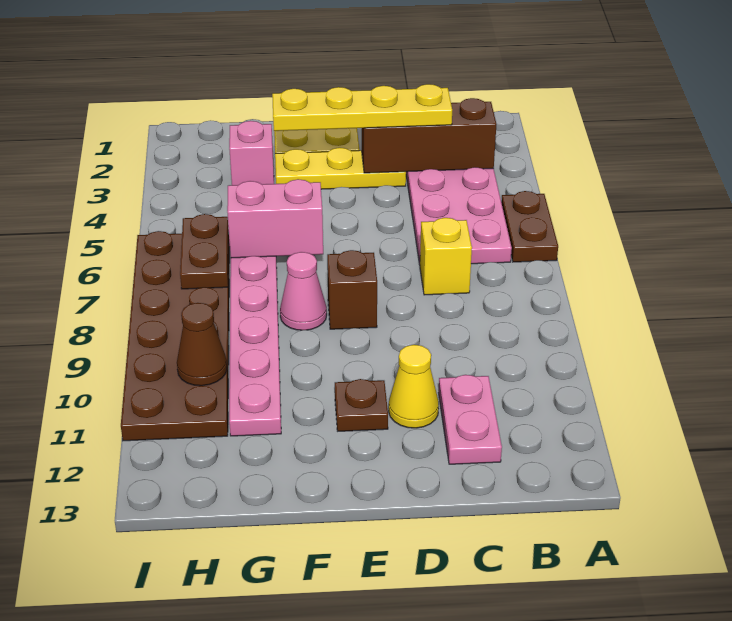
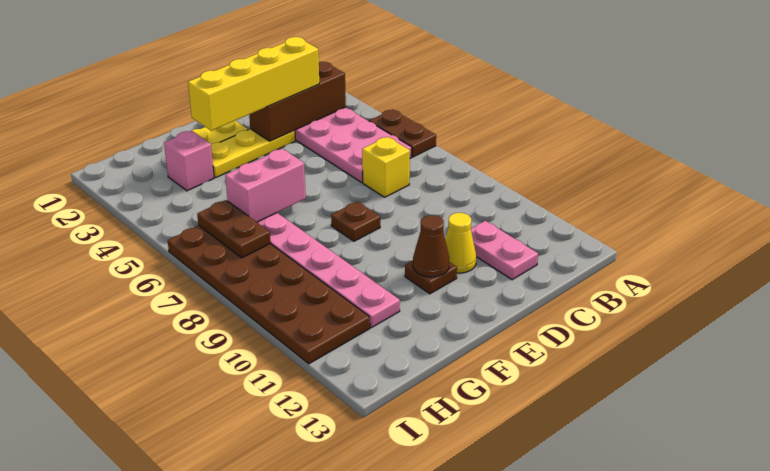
yellow 1x4 plate [272,84,452,131] -> yellow 1x4 brick [188,37,319,131]
brown 1x1 brick [327,250,377,329] -> brown 1x1 plate [331,201,380,241]
pink 1x1 cone [280,252,327,330] -> none
brown 1x1 cone [177,303,227,386] -> brown 1x1 cone moved to [413,215,449,277]

